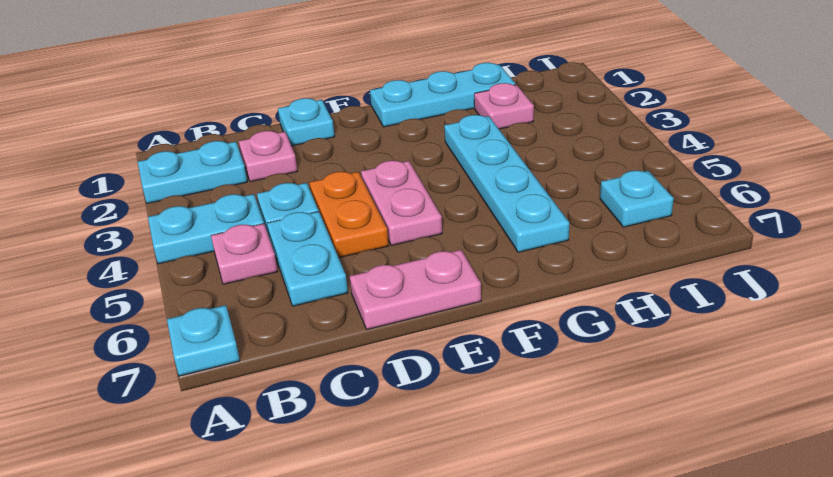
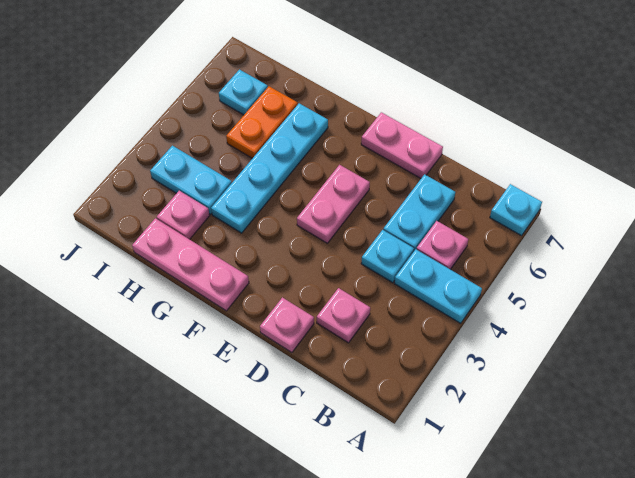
cyan 1x2 plate [138,141,247,203] -> cyan 1x2 plate moved to [150,146,232,214]
cyan 1x1 plate [278,98,335,146] -> pink 1x1 plate [260,297,314,353]
orange 1x2 plate [309,172,389,258] -> orange 1x2 plate moved to [226,86,298,158]
cyan 1x3 plate [370,63,516,127] -> pink 1x3 plate [132,218,249,311]

